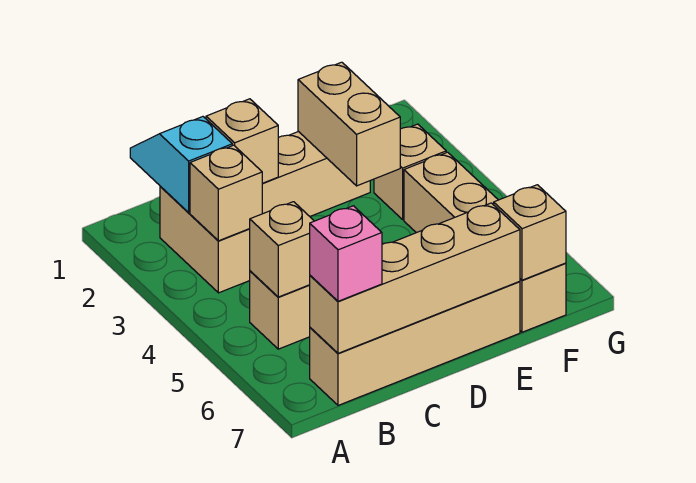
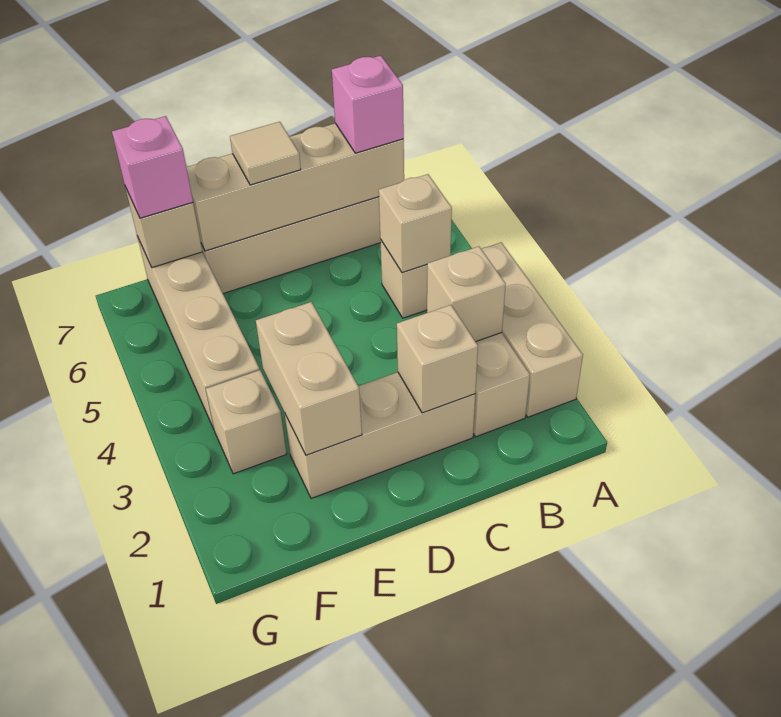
none -> tan 1x3 brick [481,242,583,417]
cyan 1x2 slope [130,117,232,212] -> none
none -> tan 1x1 tile [230,122,301,185]
none -> pink 1x1 brick [112,116,193,218]

